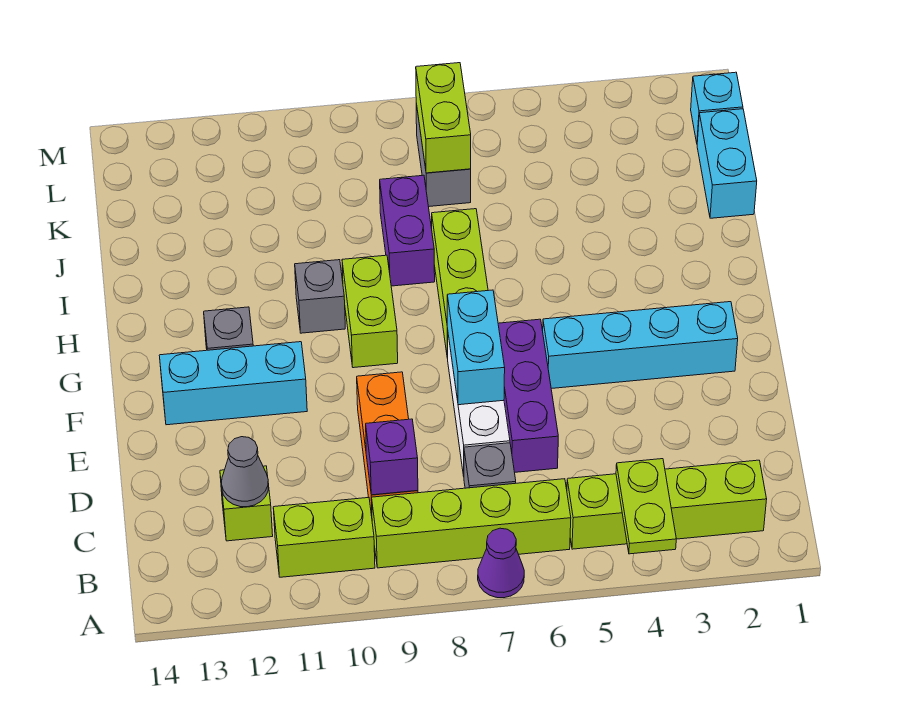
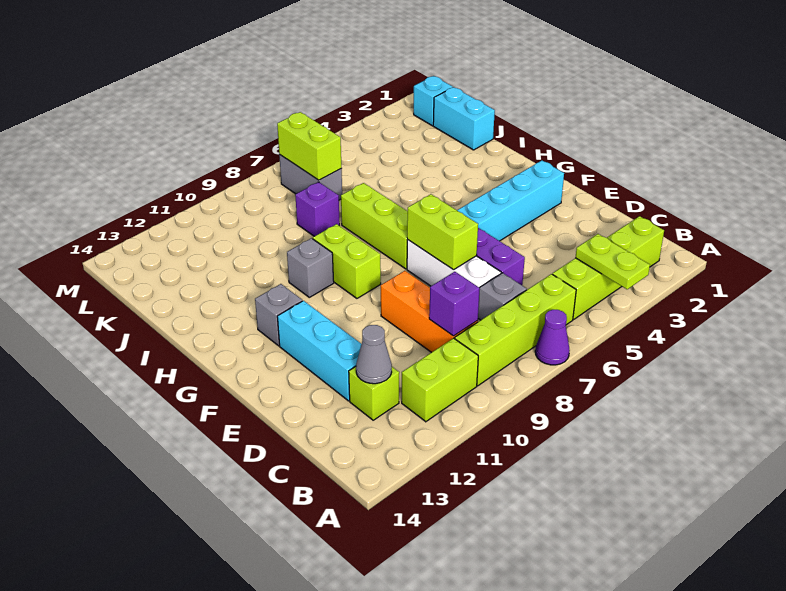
cyan 1x2 brick [447,290,505,405] -> lime 1x2 brick [407,194,478,270]
cyan 1x3 brick [159,342,307,425] -> cyan 1x3 brick turned to [277,301,361,401]
purple 1x2 brick [380,175,435,286] -> purple 1x1 brick [295,182,340,236]

